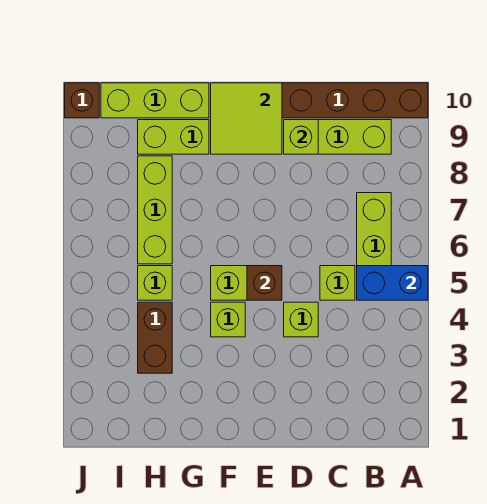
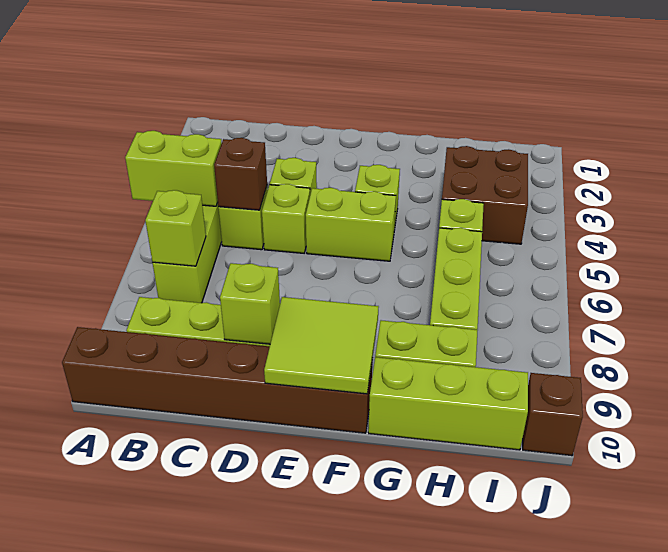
blue 1x2 brick [357,266,428,300] -> lime 1x2 brick [125,131,222,206]
none -> lime 1x1 brick [145,190,206,266]
none -> lime 1x1 brick [262,184,310,253]
brown 1x1 brick [247,266,282,300] -> brown 1x1 brick moved to [214,138,267,210]
brown 1x2 brick [138,302,172,373] -> brown 2x2 brick [442,146,528,244]

